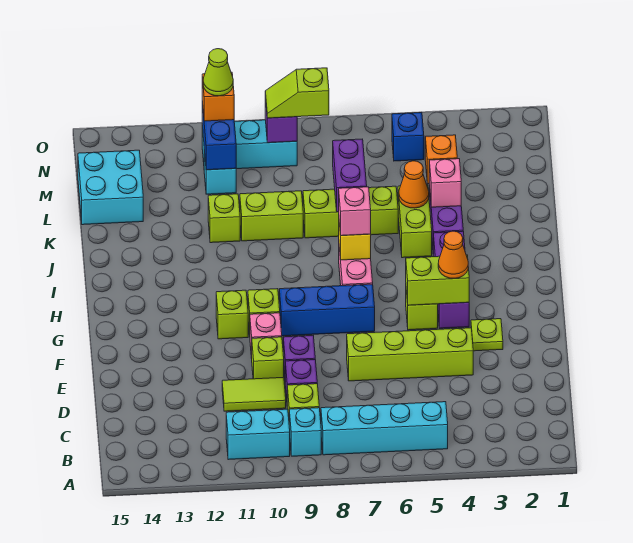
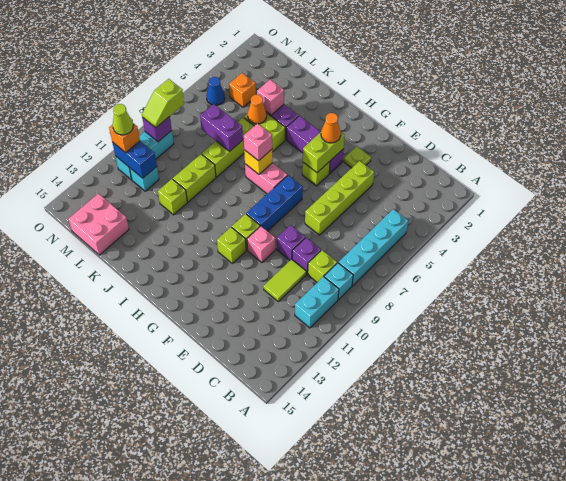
lime 1x1 brick [252,337,284,379] -> none
cyan 2x2 brick [78,150,143,225] -> pink 2x2 brick [68,194,129,255]
blue 1x1 brick [392,112,424,161] -> blue 1x1 cone [206,77,225,105]

